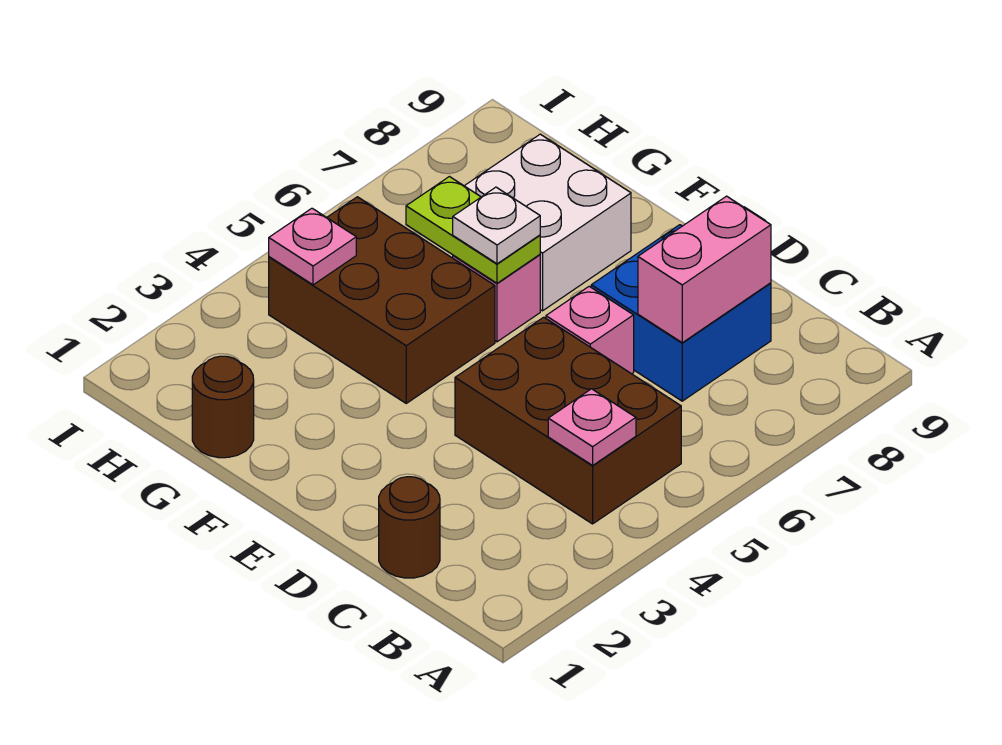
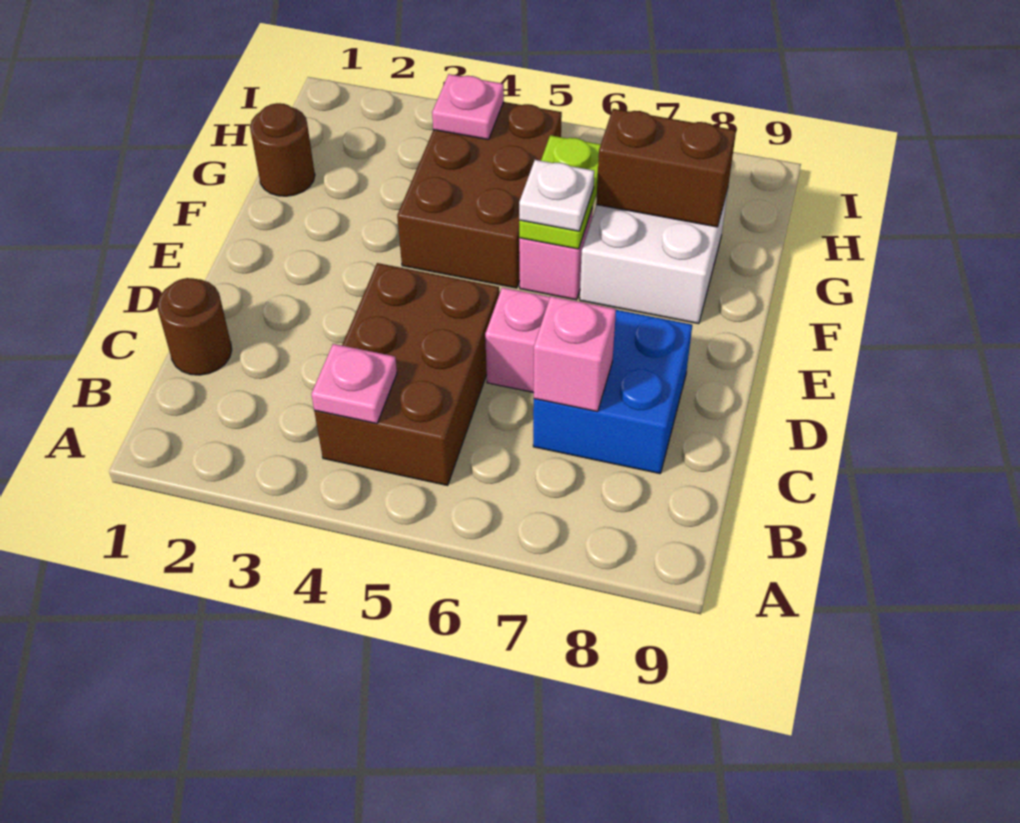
pink 1x2 brick [638,196,771,343] -> pink 1x1 brick [534,296,616,412]
none -> brown 1x2 brick [596,109,736,227]

